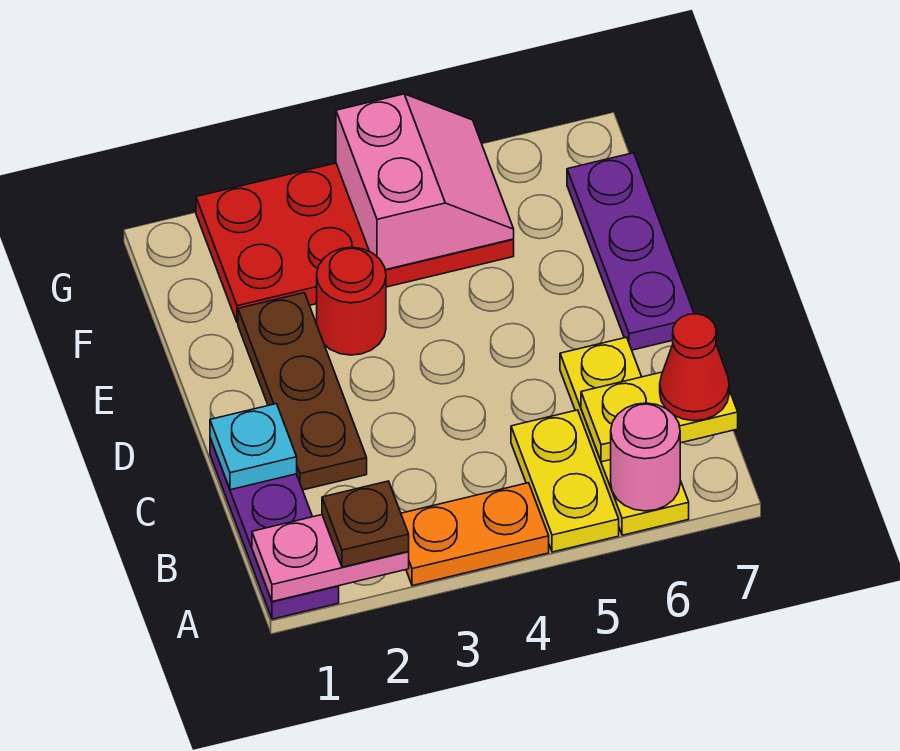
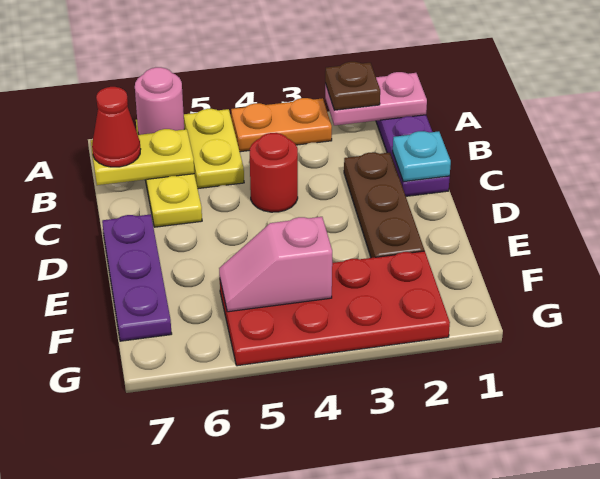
red 1x1 round brick [317,247,386,355] -> red 1x1 round brick moved to [250,133,298,212]
pink 2x2 slope [336,94,514,270] -> pink 1x2 slope [219,217,332,312]

